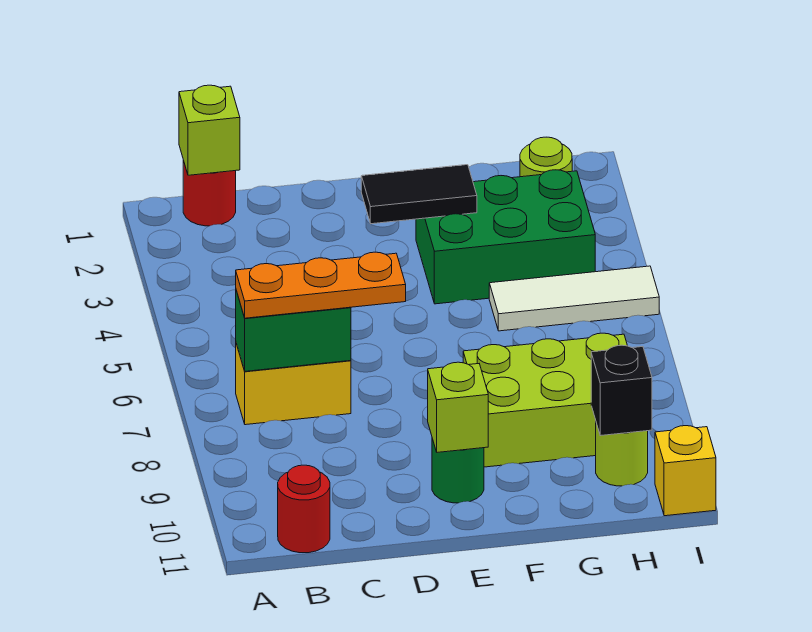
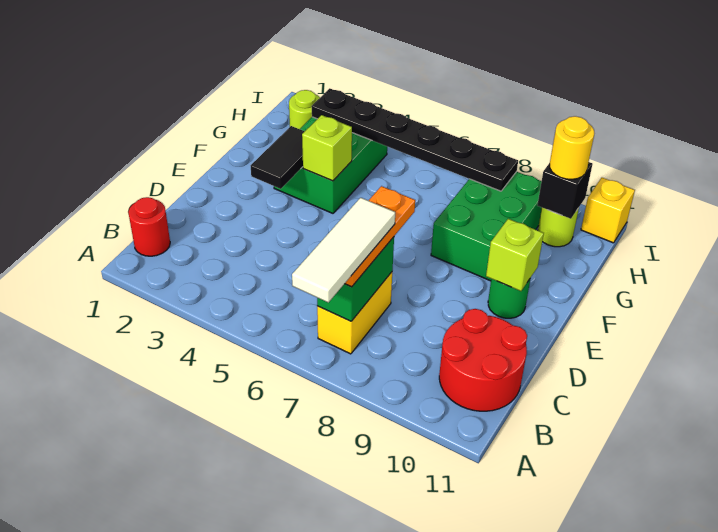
lime 1x1 brick [179,85,240,175] -> lime 1x1 brick moved to [302,115,352,181]
red 1x1 round brick [278,465,330,553] -> red 2x2 round brick [439,309,527,411]
lime 2x3 brick [463,333,627,467] -> green 2x3 brick [431,172,542,281]
white 1x3 tile [489,266,659,331] -> white 1x3 tile moved to [292,198,395,302]
none -> black 1x6 plate [312,88,518,191]
none -> yellow 1x1 round brick [550,116,594,179]

